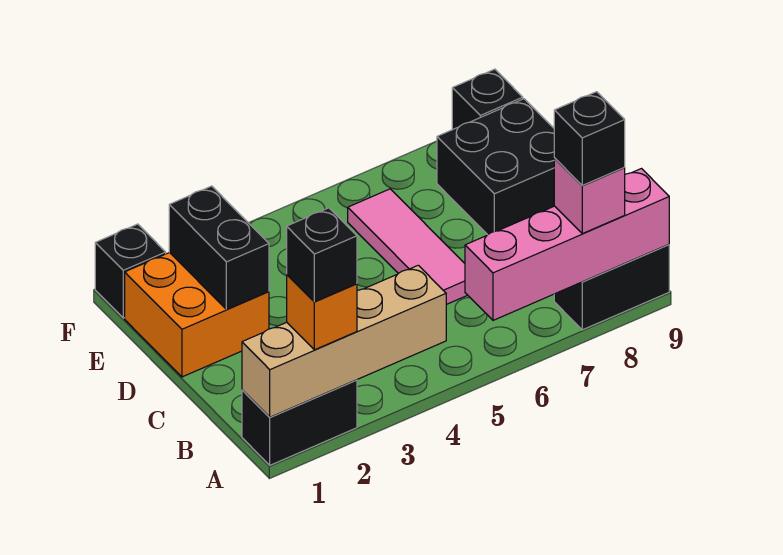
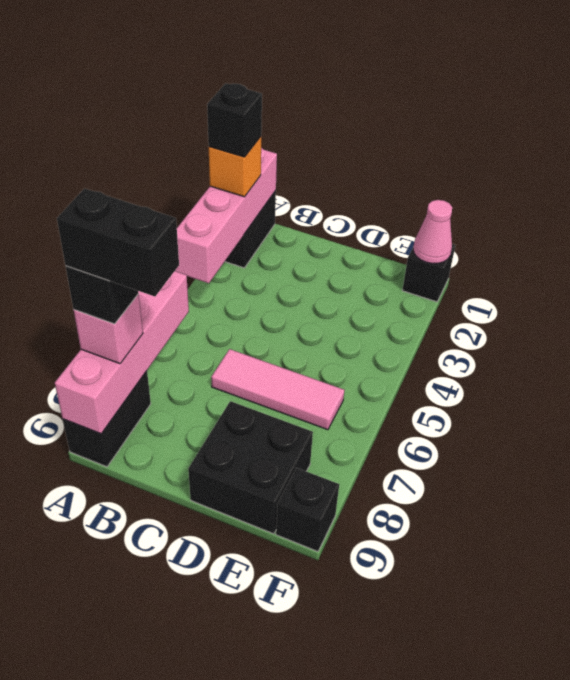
tan 1x4 brick [242,265,446,417] -> pink 1x4 brick [175,148,277,283]
orange 2x2 brick [125,252,269,377] -> none
black 1x2 brick [169,186,269,309] -> black 1x2 brick moved to [57,189,179,296]
none -> pink 1x1 cone [413,200,452,263]

